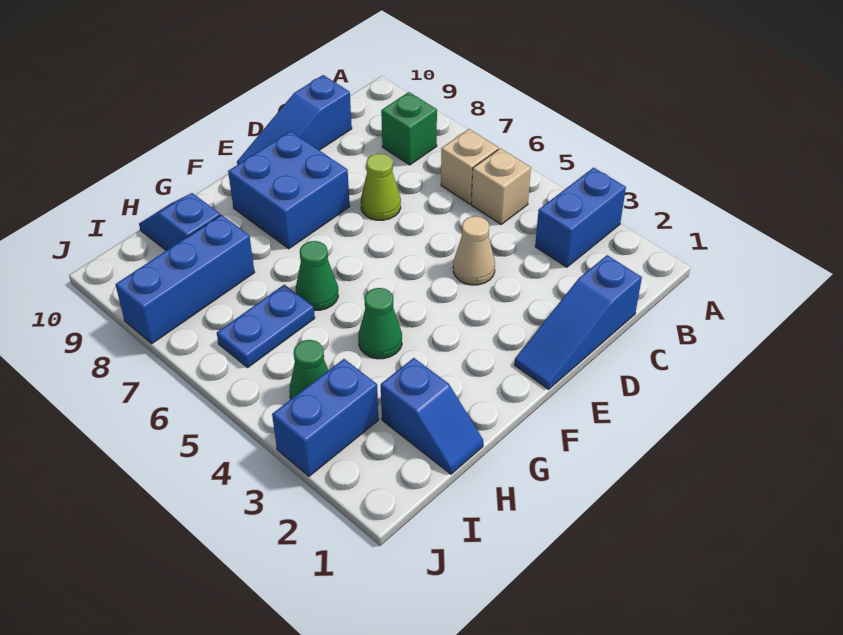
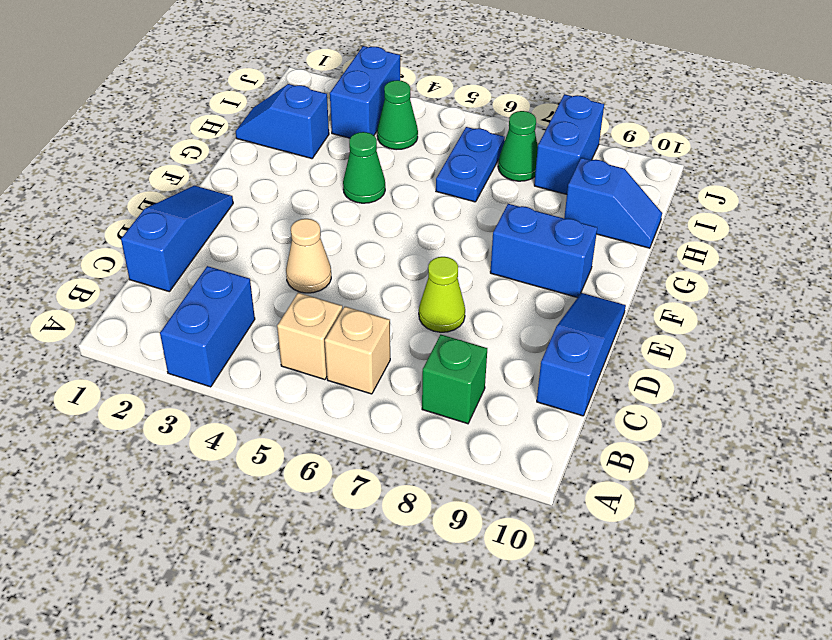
blue 2x2 brick [228,131,350,249] -> blue 1x2 brick [490,204,597,298]
green 1x1 cone [296,241,338,310] -> green 1x1 cone moved to [498,111,538,181]
blue 1x3 brick [115,215,255,344] -> blue 1x2 brick [534,94,604,194]

